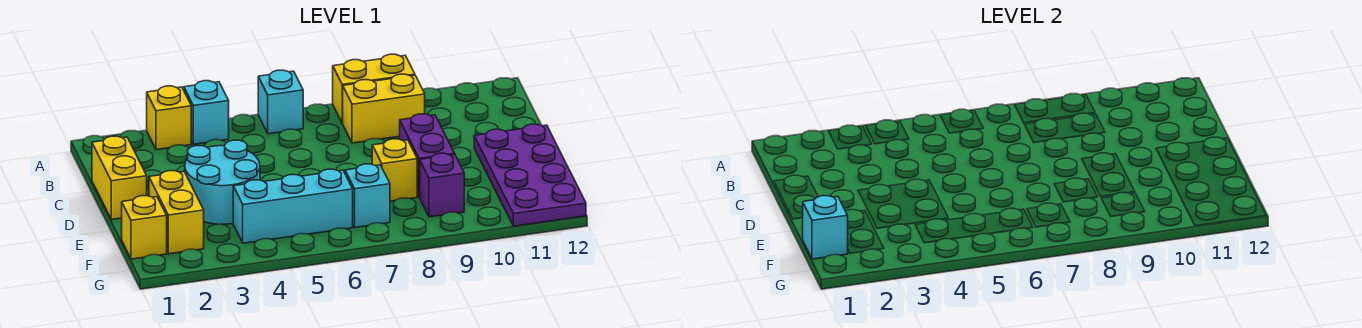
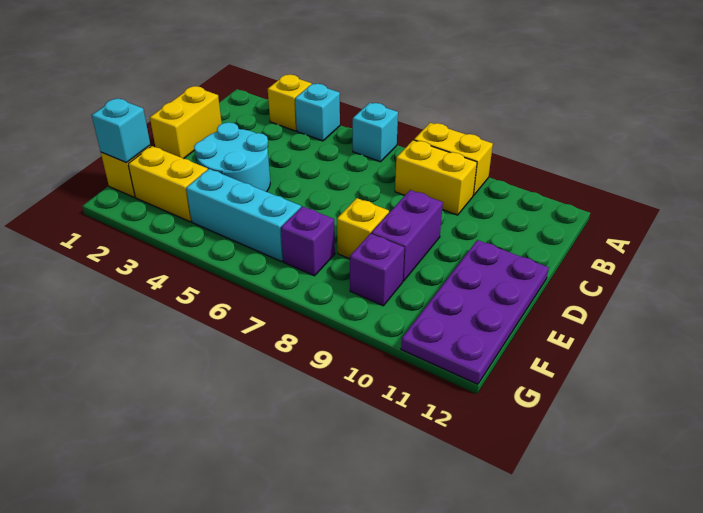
yellow 1x2 brick [149,171,204,254] -> yellow 1x2 brick turned to [128,146,208,222]
cyan 1x1 brick [345,164,390,227] -> purple 1x1 brick [281,206,335,276]

